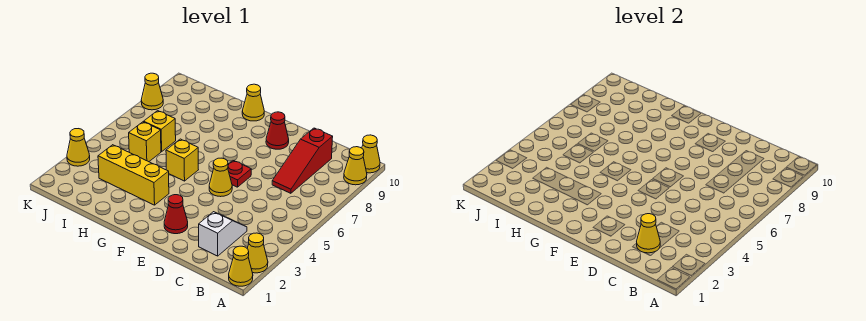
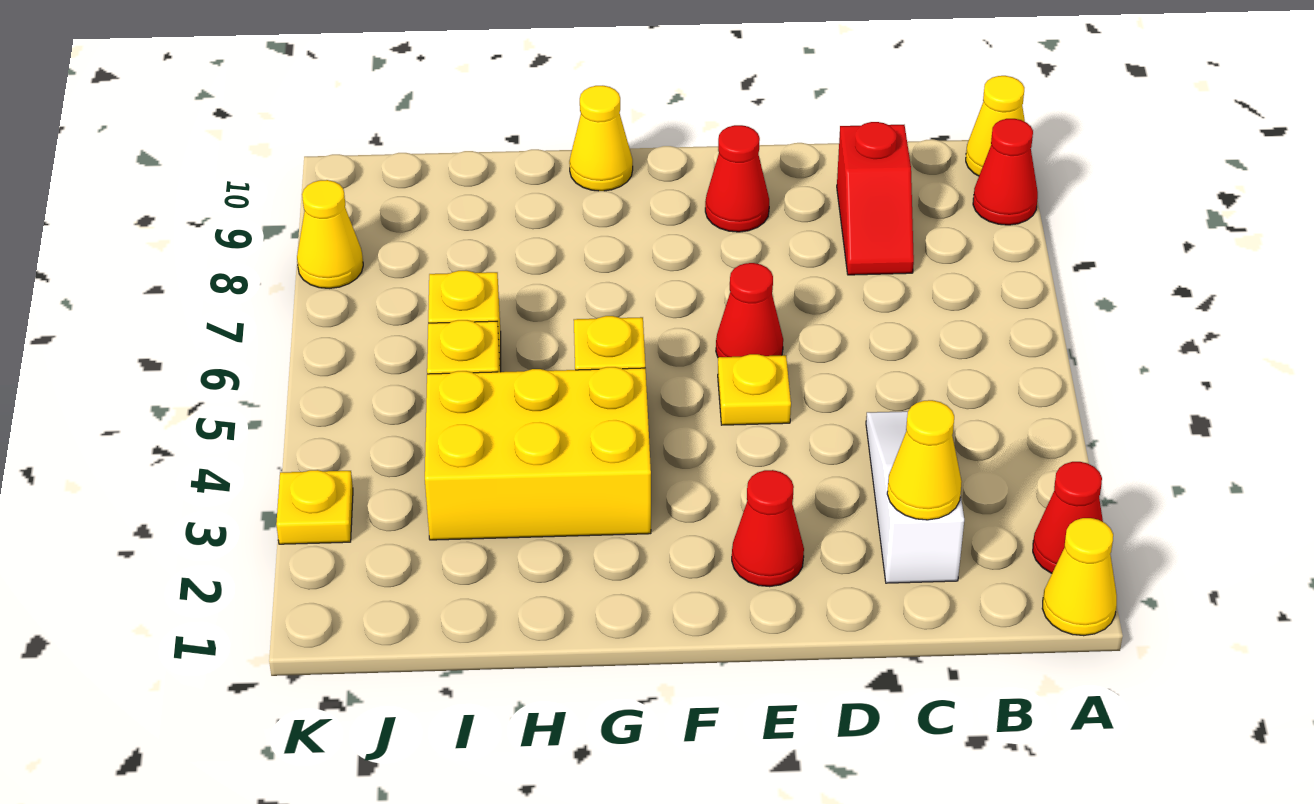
yellow 1x1 cone [247,233,268,273] -> red 1x1 cone [1033,462,1103,573]
yellow 1x1 cone [344,147,367,185] -> red 1x1 cone [973,119,1038,225]
white 1x2 slope [199,212,247,256] -> white 1x3 slope [866,411,964,583]
red 1x3 slope [272,128,333,193] -> red 1x2 slope [837,122,914,275]
yellow 1x1 cone [209,158,232,197] -> yellow 1x1 plate [718,354,791,425]
red 1x1 plate [228,161,251,187] -> red 1x1 cone [716,263,783,357]
yellow 1x3 brick [98,145,169,205] -> yellow 2x3 brick [425,367,651,540]
yellow 1x1 cone [67,129,90,166] -> yellow 1x1 plate [276,470,353,544]

